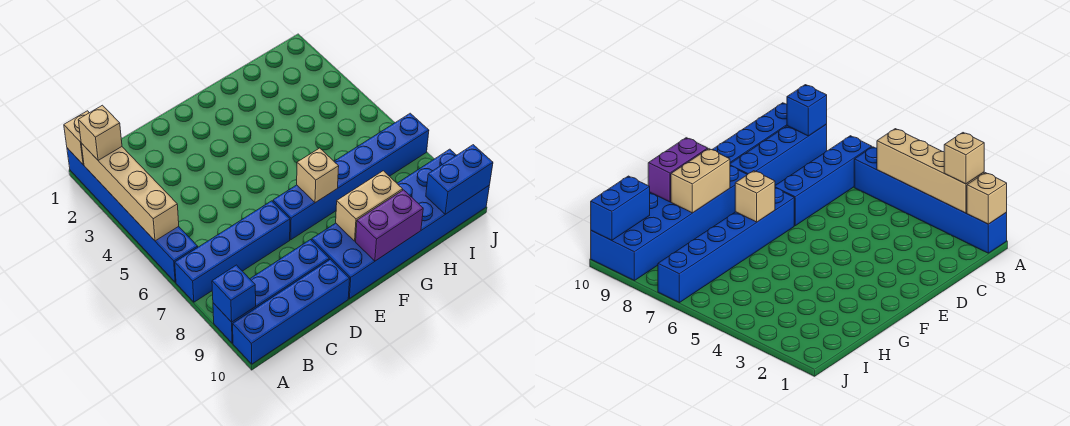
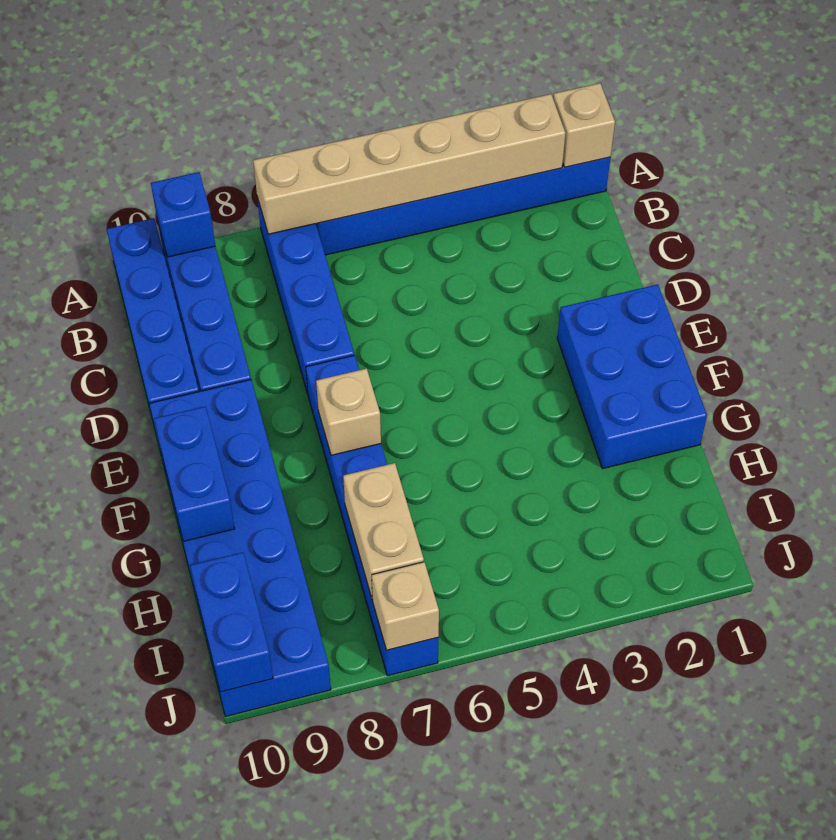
tan 1x4 brick [81,143,179,241] -> tan 1x6 brick [253,94,565,234]
tan 1x1 brick [78,105,122,160] -> tan 1x1 brick moved to [372,562,439,650]
none -> blue 2x3 brick [557,284,707,469]
tan 1x2 brick [336,171,403,241] -> tan 1x2 brick moved to [343,463,424,600]
purple 1x2 brick [356,190,423,261] -> blue 1x2 brick [154,406,235,541]

